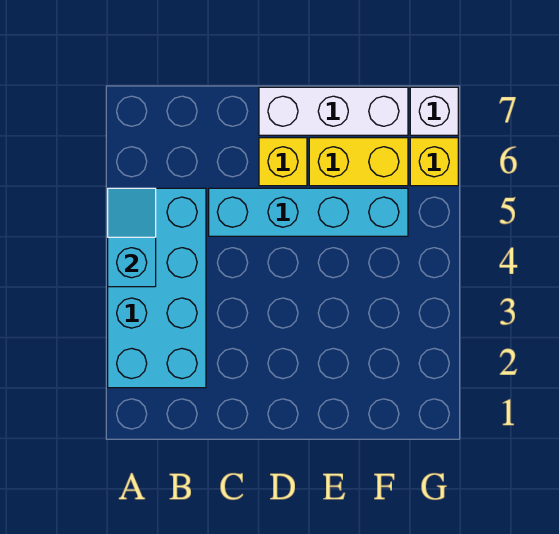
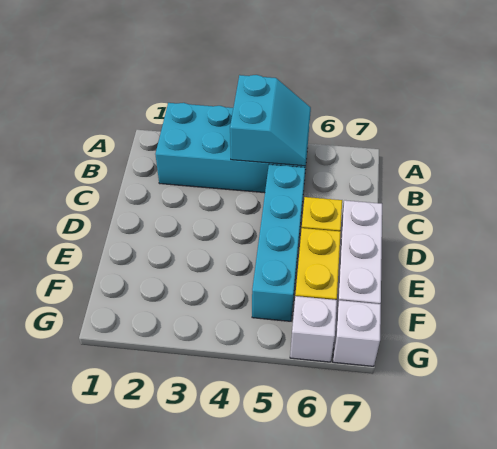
cyan 1x2 slope [108,188,156,287] -> cyan 2x2 slope [230,75,311,166]
yellow 1x1 brick [410,138,458,186] -> white 1x1 brick [290,296,337,362]

